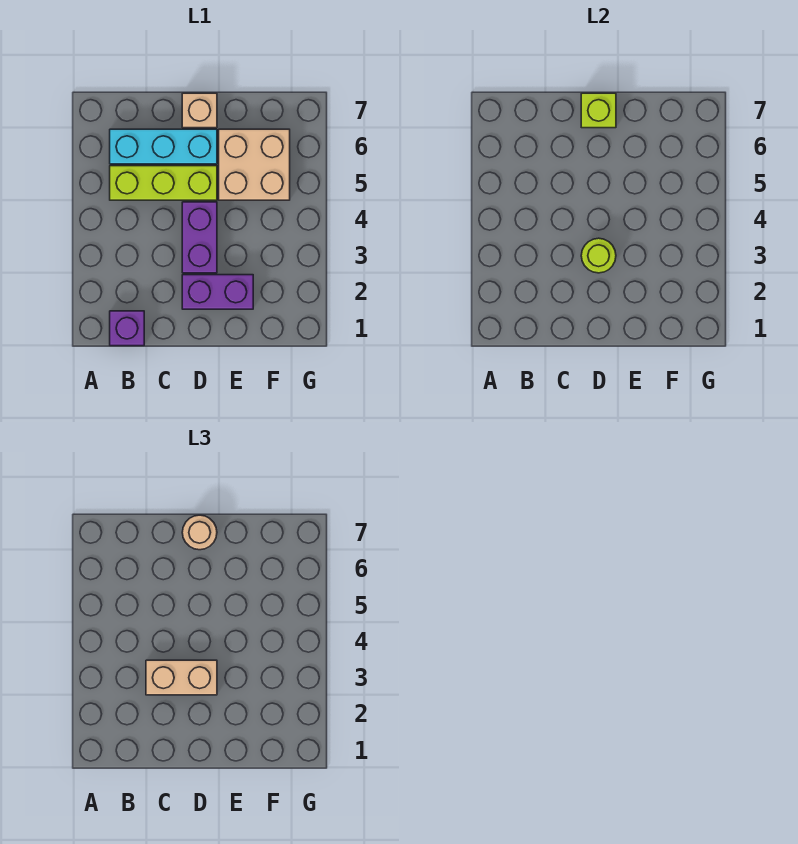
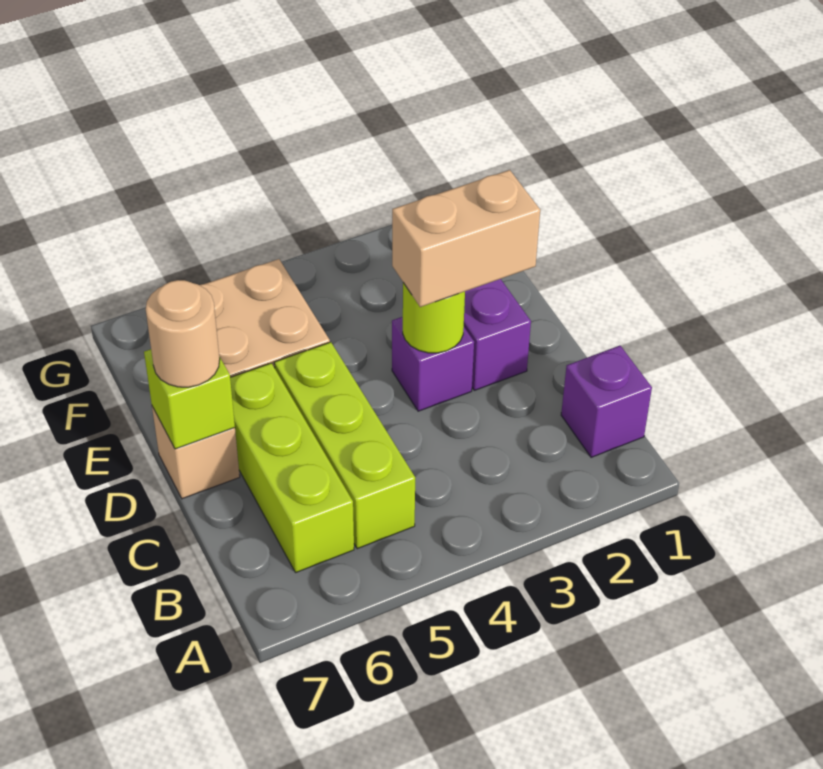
cyan 1x3 brick [110,129,217,164] -> lime 1x3 brick [230,363,354,573]
tan 1x2 brick [146,660,217,695] -> tan 1x2 brick turned to [392,170,540,307]
purple 1x2 brick [182,202,217,273] -> purple 1x1 brick [392,317,474,411]

